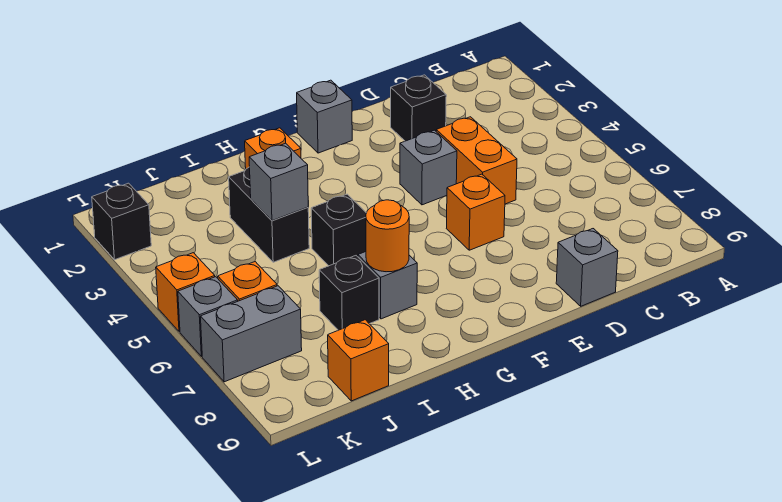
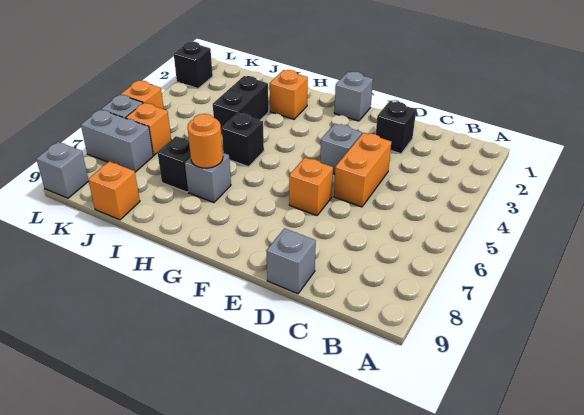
grey 1x1 brick [249,143,308,221] -> grey 1x1 brick moved to [36,142,88,198]

